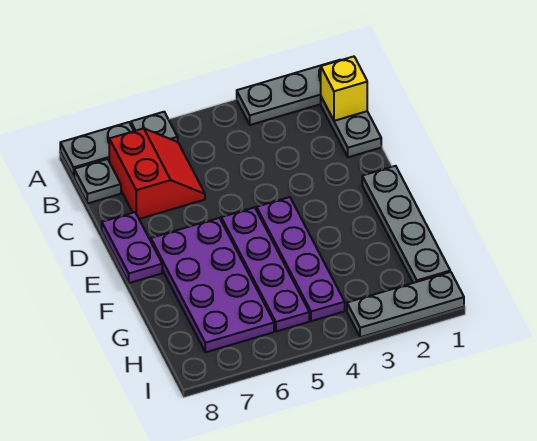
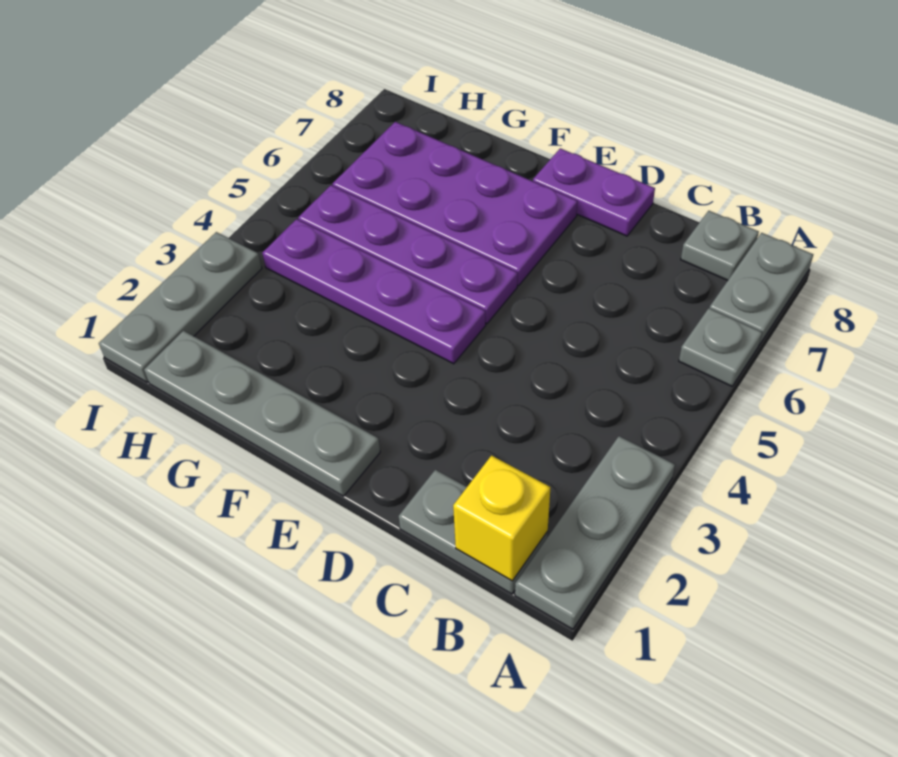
red 2x2 slope [109,128,205,219] -> none

